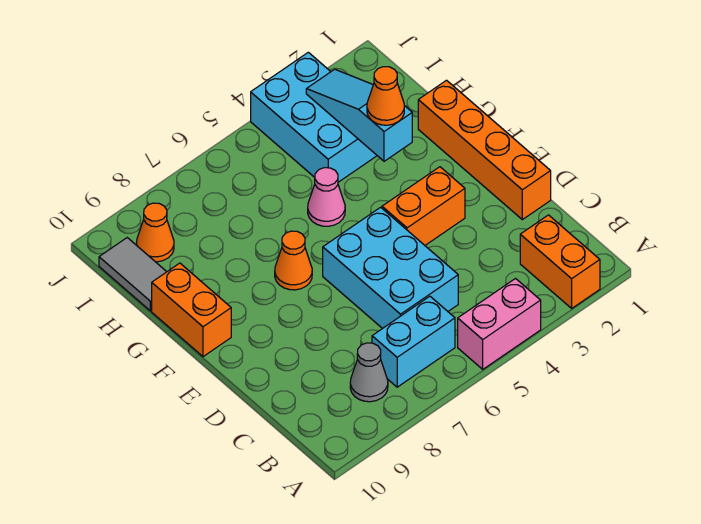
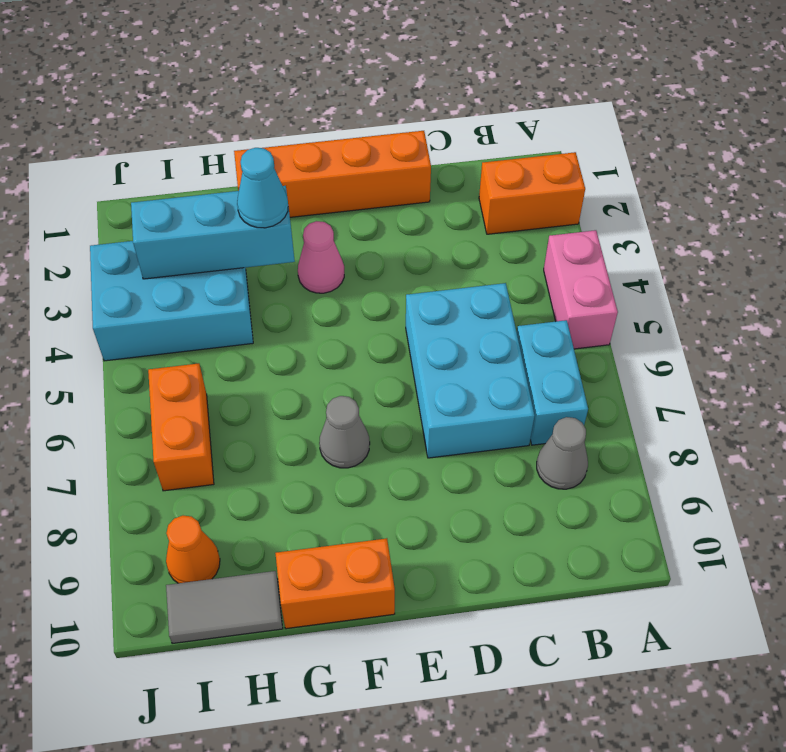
cyan 2x3 brick [323,207,458,329] -> cyan 2x3 brick turned to [406,283,535,458]
orange 1x2 brick [382,167,465,245] -> orange 1x2 brick moved to [148,363,214,491]
orange 1x1 cone [275,231,312,290] -> grey 1x1 cone [319,396,370,468]
cyan 1x3 slope [306,69,412,161] -> cyan 1x3 brick [131,186,295,279]
orange 1x1 cone [367,67,404,125] -> cyan 1x1 cone [237,148,288,228]
pink 1x1 cone [308,168,345,226] -> pink 1x1 cone moved to [298,221,344,293]

